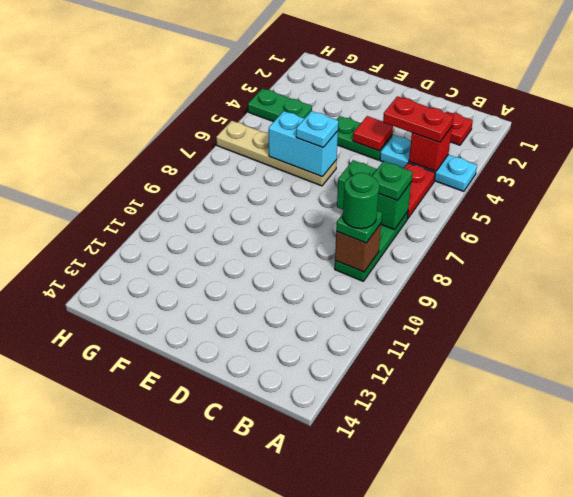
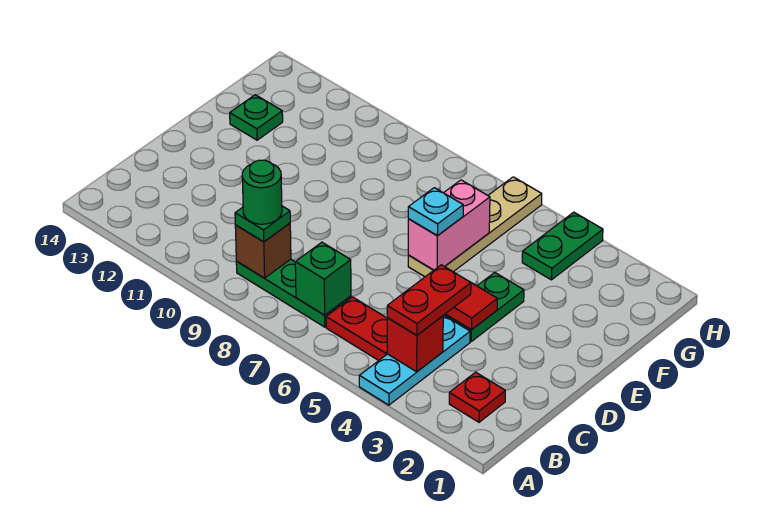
green 1x2 brick [337,160,411,230] -> green 1x1 brick [295,242,351,315]
green 1x1 plate [372,161,412,200] -> green 1x1 plate moved to [230,95,283,140]
cyan 1x2 brick [269,111,338,177] -> pink 1x2 brick [408,180,490,270]

